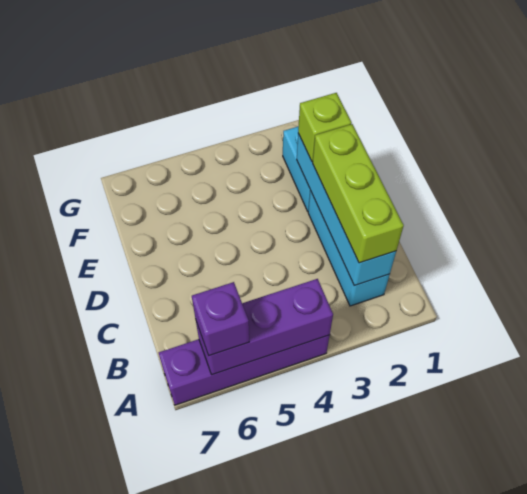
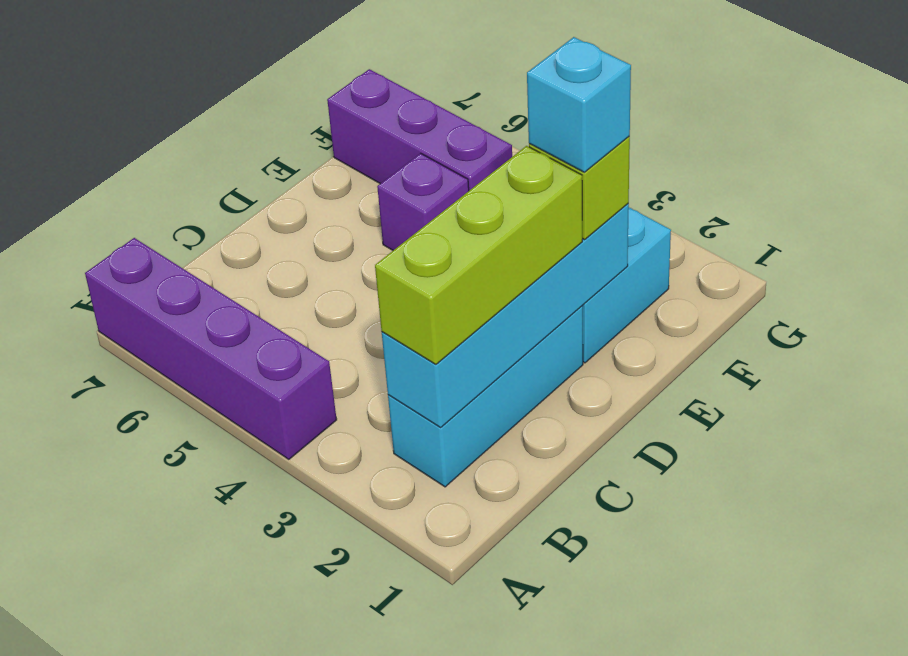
purple 1x3 brick [196,279,333,375] -> purple 1x3 brick moved to [327,69,512,191]
purple 1x1 brick [192,282,249,356] -> purple 1x1 brick moved to [377,153,469,250]
none -> cyan 1x1 brick [527,37,631,172]

